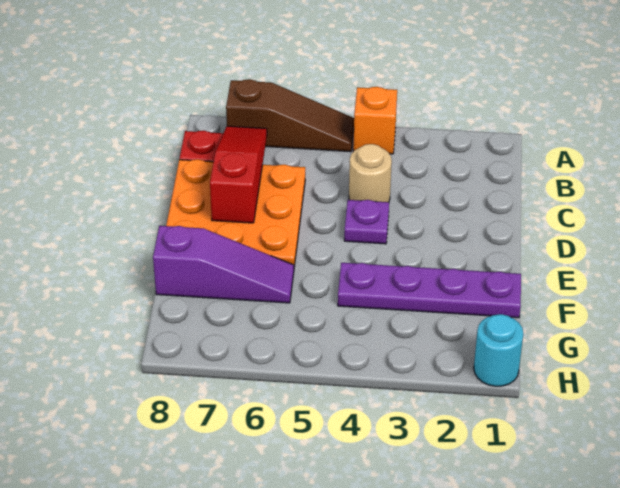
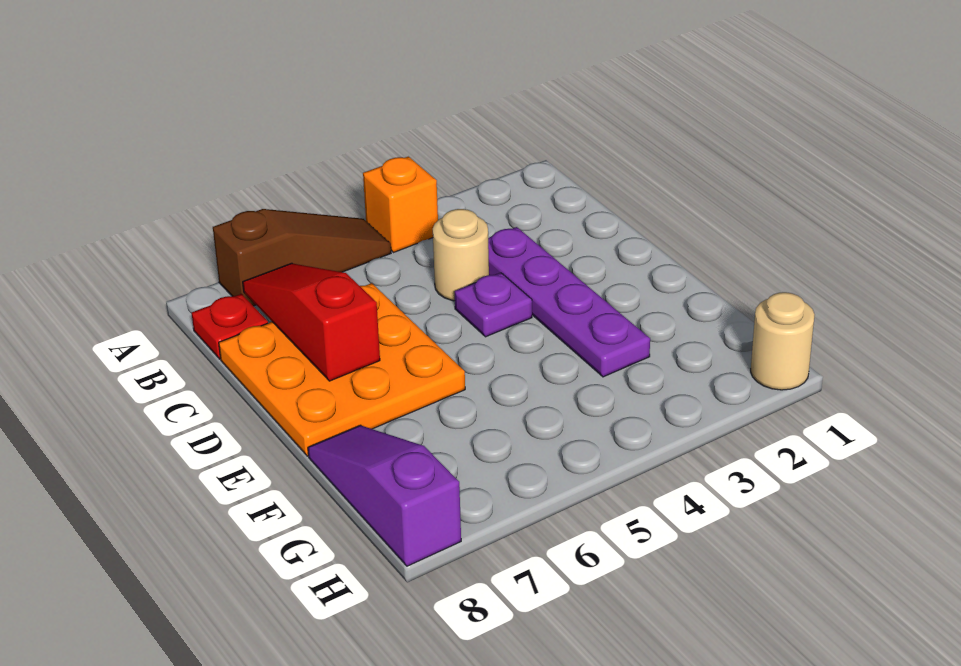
purple 1x4 plate [338,263,521,318] -> purple 1x4 plate turned to [488,227,650,377]
purple 1x3 slope [153,226,294,303] -> purple 1x3 slope turned to [308,425,461,566]
cyan 1x1 round brick [474,314,523,386] -> tan 1x1 round brick [751,292,815,390]

